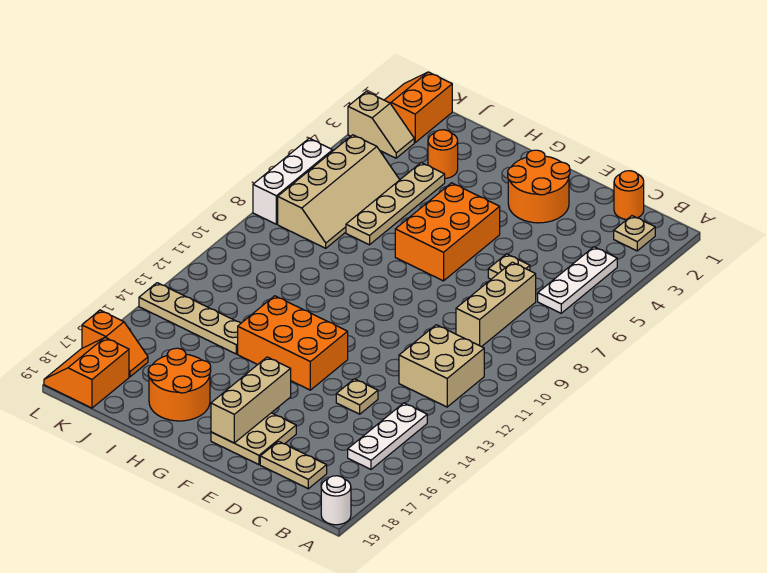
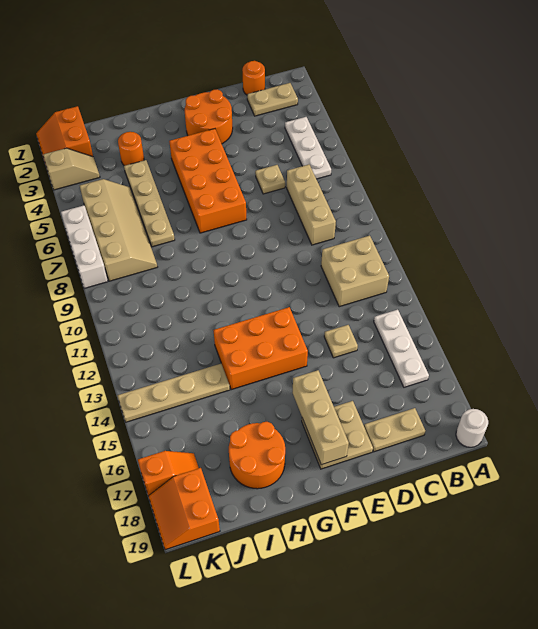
tan 1x1 plate [614,216,655,251] -> tan 1x2 plate [247,83,298,116]
orange 2x3 brick [395,183,500,281] -> orange 2x4 brick [169,129,247,233]

